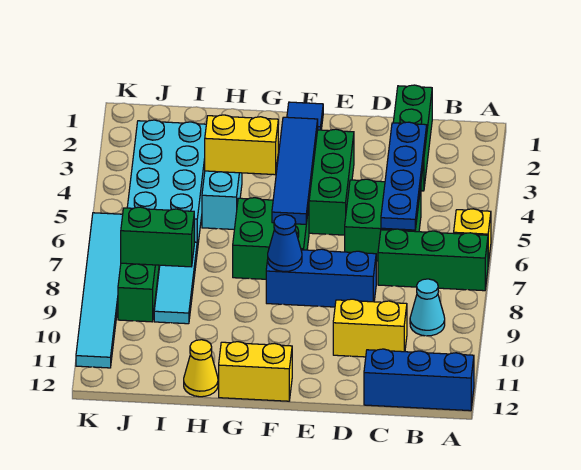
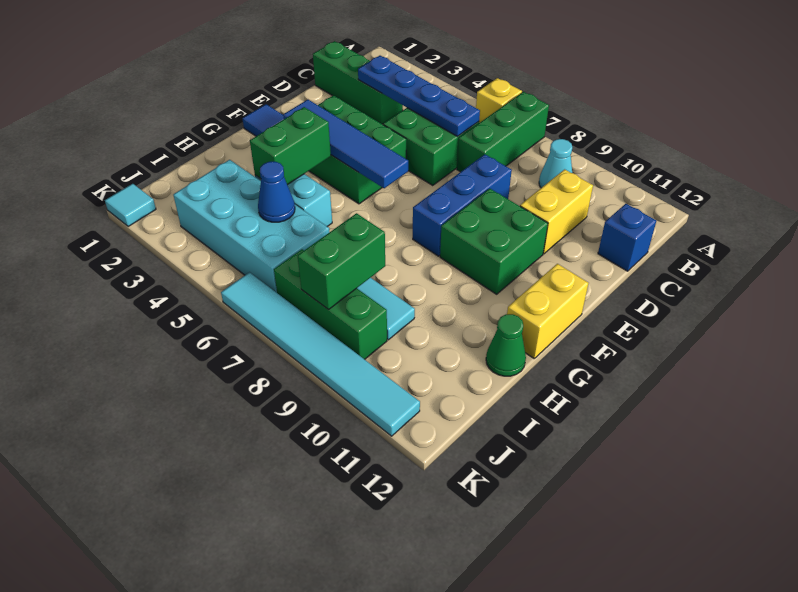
blue 1x3 brick [364,349,474,411] -> blue 1x1 brick [598,204,656,271]
green 2x2 brick [233,198,309,279] -> green 2x2 brick moved to [440,189,548,294]
blue 1x1 cone [268,215,302,272] -> blue 1x1 cone moved to [258,162,295,222]
yellow 1x2 brick [205,115,278,175] -> green 1x2 brick [250,107,331,185]
yellow 1x1 cone [184,340,218,397] -> green 1x1 cone [486,314,526,376]
none -> cyan 1x1 tile [105,184,156,227]

